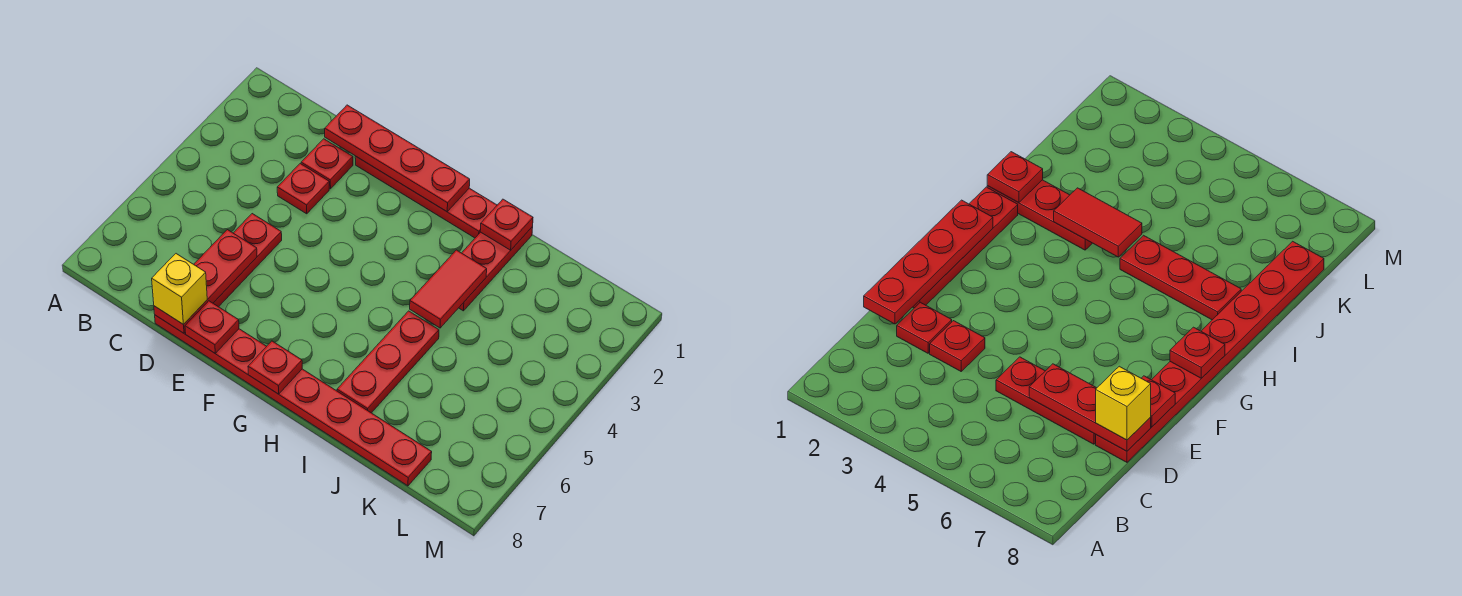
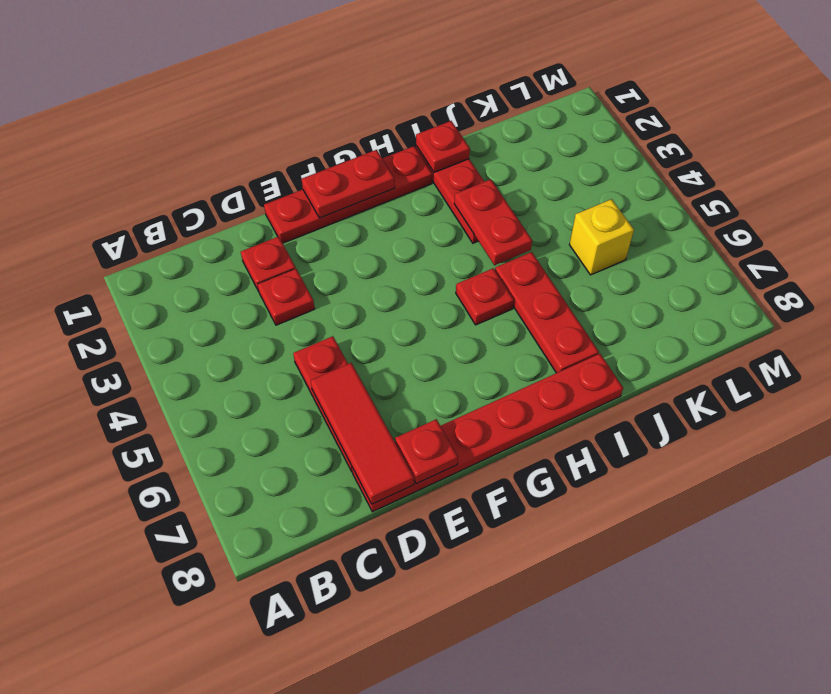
red 1x4 plate [325,105,470,212] -> red 1x2 plate [302,150,395,218]
red 1x3 plate [154,230,257,333] -> red 1x3 tile [311,363,414,504]
red 1x8 plate [155,315,432,486] -> red 1x6 plate [352,354,623,512]
yellow 1x1 brick [152,254,207,325] -> yellow 1x1 brick moved to [569,199,634,275]
red 1x1 plate [248,341,302,394] -> red 1x1 plate moved to [456,268,514,325]
red 1x2 tile [410,250,487,328] -> red 1x2 plate [454,179,532,265]

